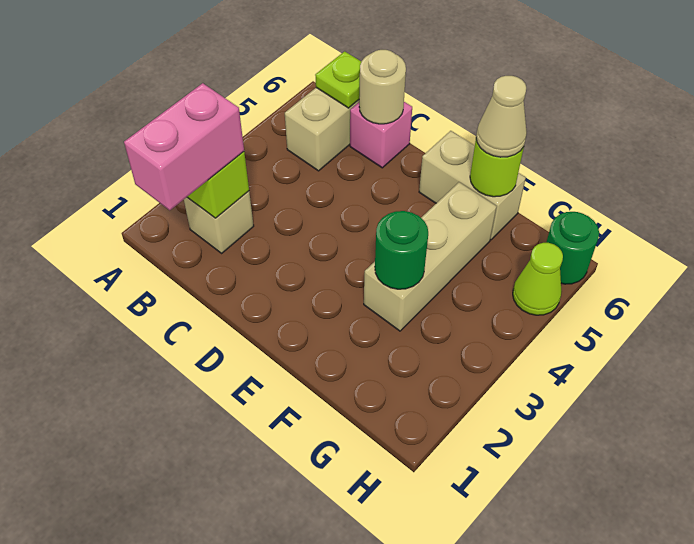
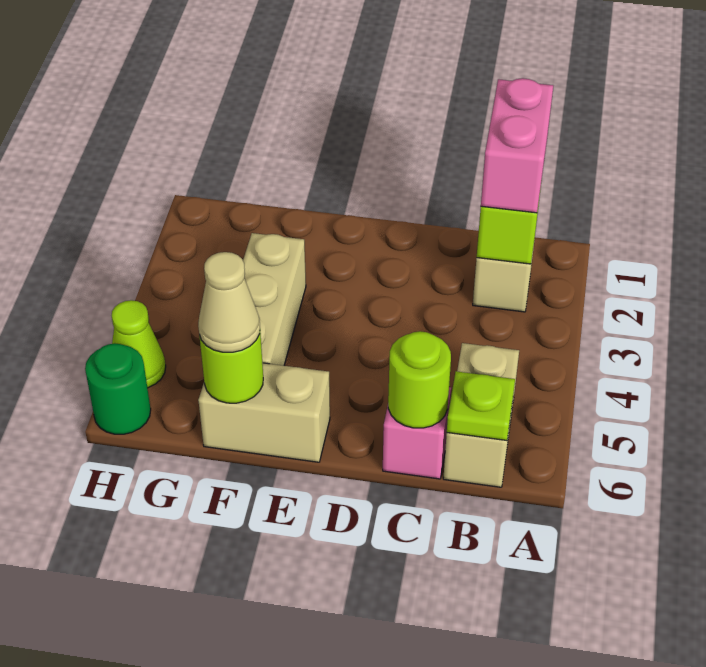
tan 1x1 round brick [359,50,406,124] -> lime 1x1 round brick [388,331,451,428]
green 1x1 round brick [375,211,428,289] -> none

